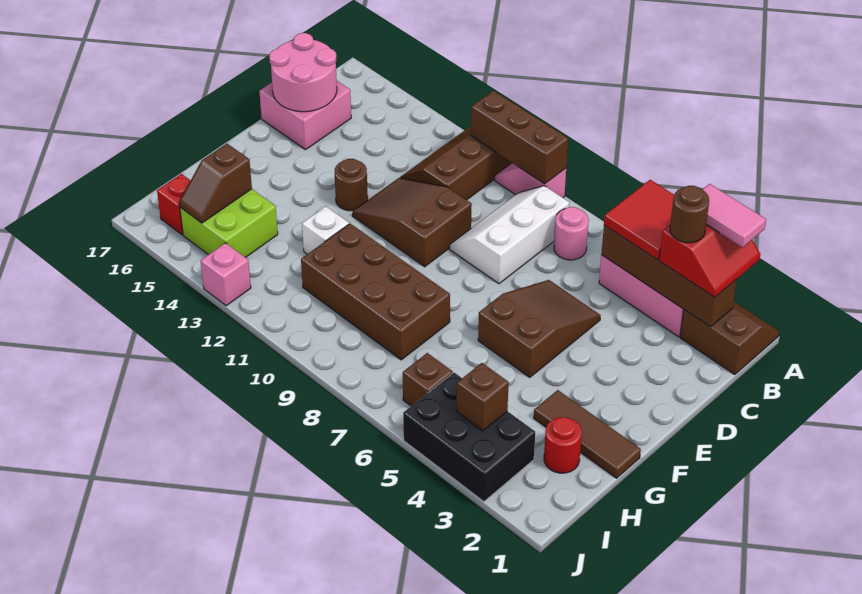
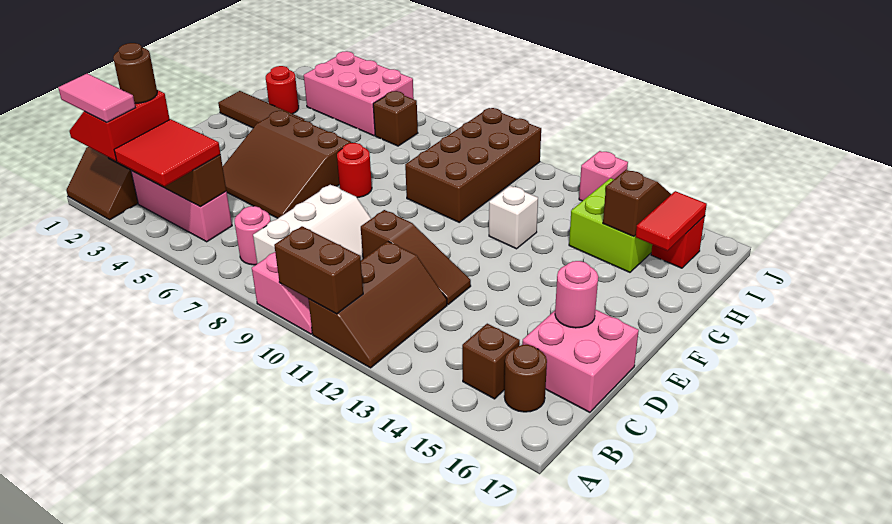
brown 1x3 brick [471,91,568,184] -> brown 1x2 brick [274,226,363,314]
pink 2x2 round brick [269,33,337,112] -> pink 1x1 round brick [555,261,598,328]
brown 2x3 slope [478,280,601,377] -> brown 3x3 slope [223,111,351,218]
brown 2x3 slope [353,178,472,267] -> brown 1x3 slope [361,210,471,305]
brown 1x1 round brick [335,159,368,211] -> brown 1x1 round brick moved to [504,345,547,412]
none -> red 1x1 round brick [337,143,372,198]
brown 2x4 brick [301,224,450,360] -> brown 2x4 brick turned to [405,108,541,222]
none -> red 1x2 tile [636,191,707,251]
black 2x3 brick [403,373,535,502] -> pink 2x3 brick [304,51,414,136]
brown 1x1 brick [457,363,509,431] -> brown 1x1 brick moved to [462,324,520,399]

